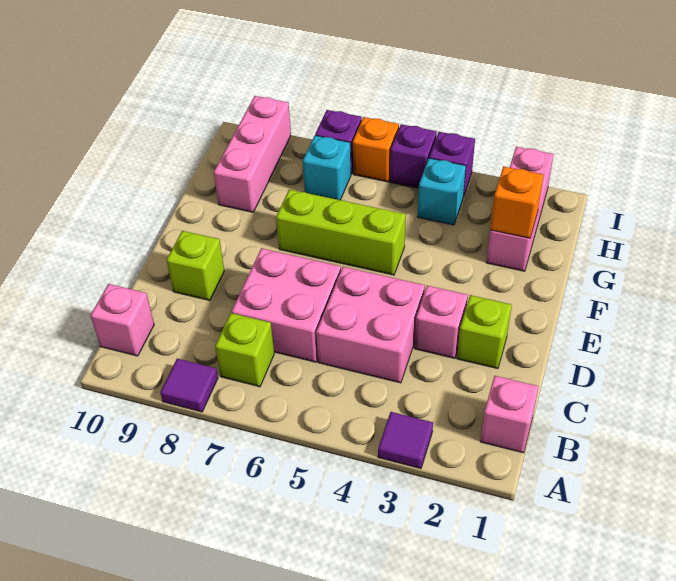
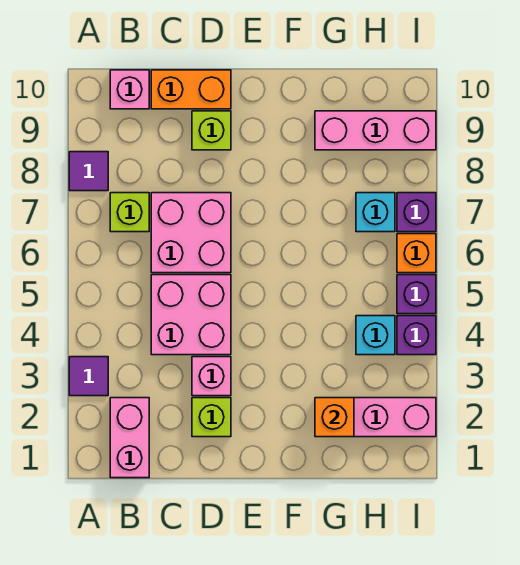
pink 1x1 brick [480,376,539,453] -> pink 1x2 brick [110,398,149,478]
none -> orange 1x2 brick [151,70,231,109]
lime 1x3 brick [276,189,406,275] -> none

